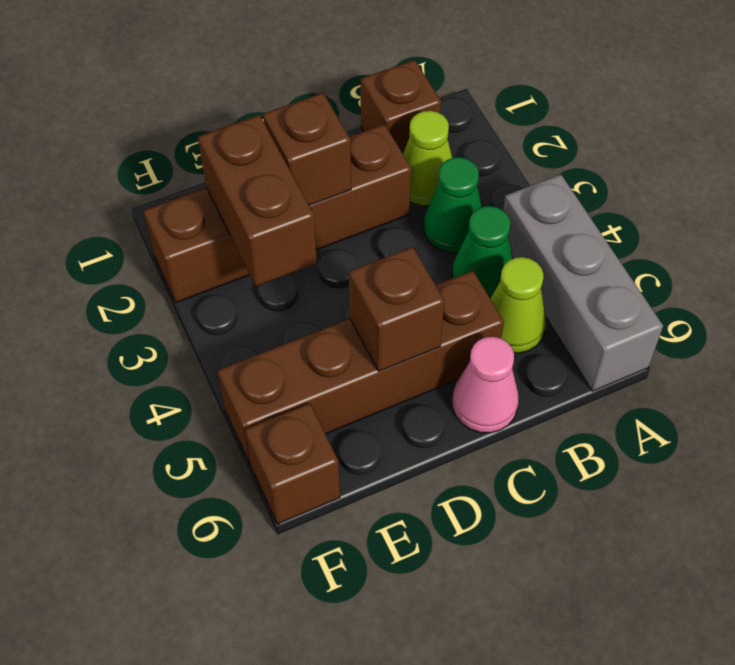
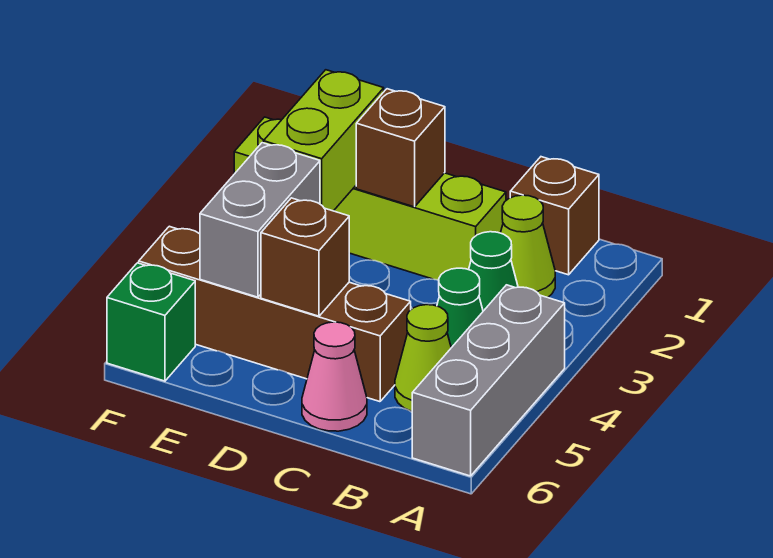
brown 1x4 brick [144,124,411,303] -> lime 1x4 brick [234,117,506,280]
brown 1x2 brick [198,115,317,286] -> lime 1x2 brick [263,70,384,211]
none -> grey 1x2 brick [200,143,320,297]
brown 1x1 brick [245,403,340,524] -> green 1x1 brick [107,263,195,381]

